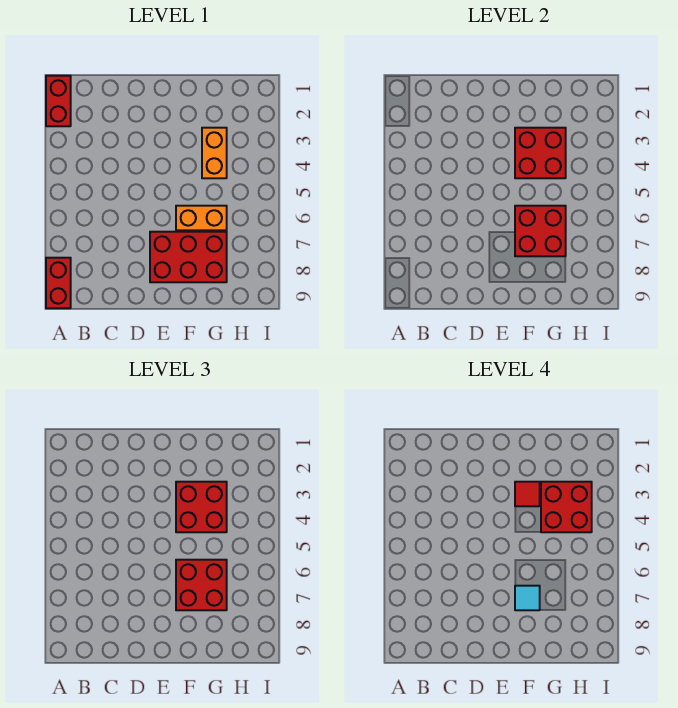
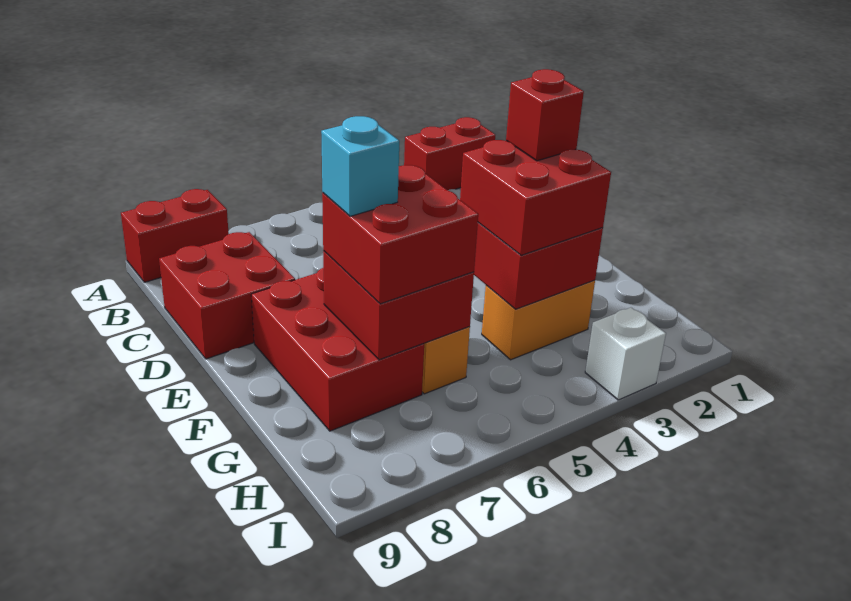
red 1x1 tile [515,482,540,506] -> red 1x1 brick [506,69,584,161]
cyan 1x1 tile [515,586,540,610] -> cyan 1x1 brick [321,116,399,216]
red 2x2 brick [541,482,592,532] -> red 2x2 brick moved to [159,232,295,359]
none -> white 1x1 brick [585,308,666,400]

